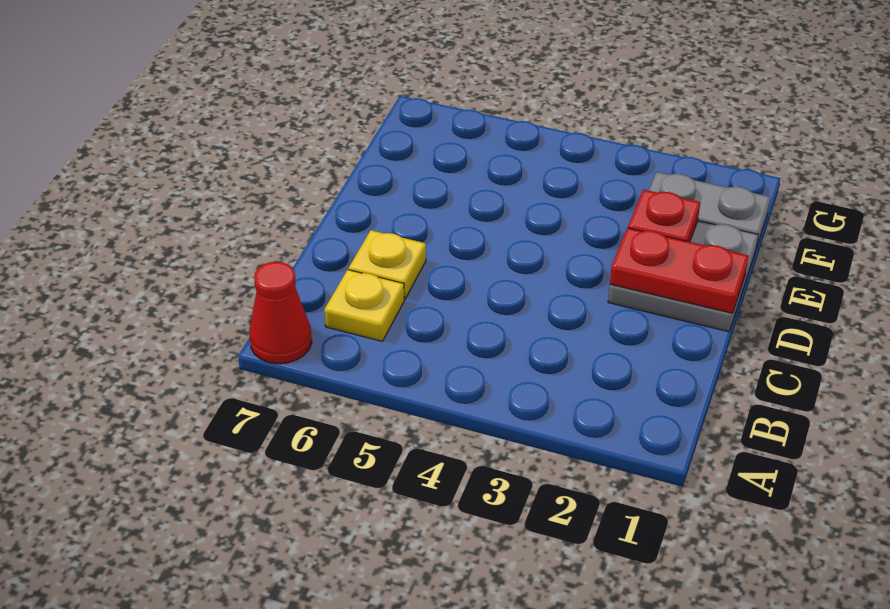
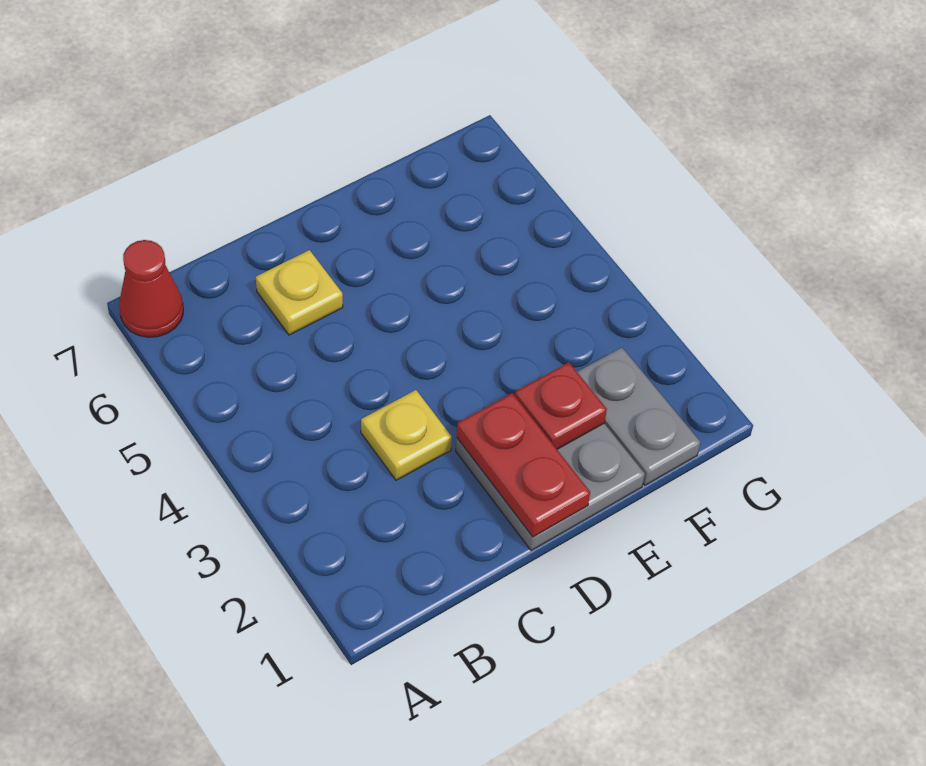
yellow 1x1 plate [324,270,404,341] -> yellow 1x1 plate moved to [361,390,452,480]

